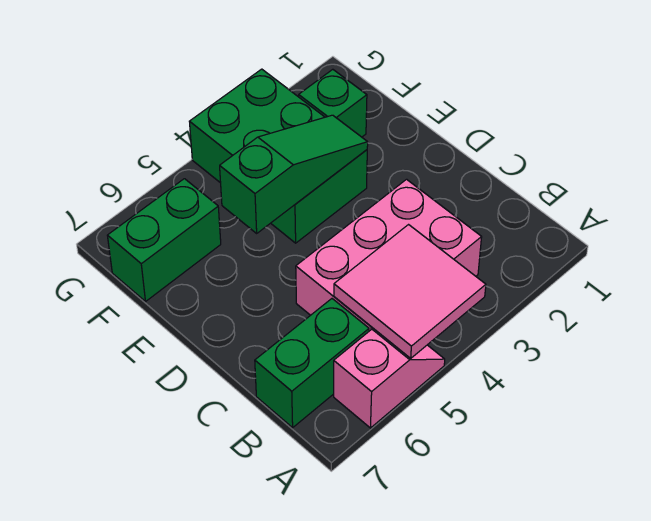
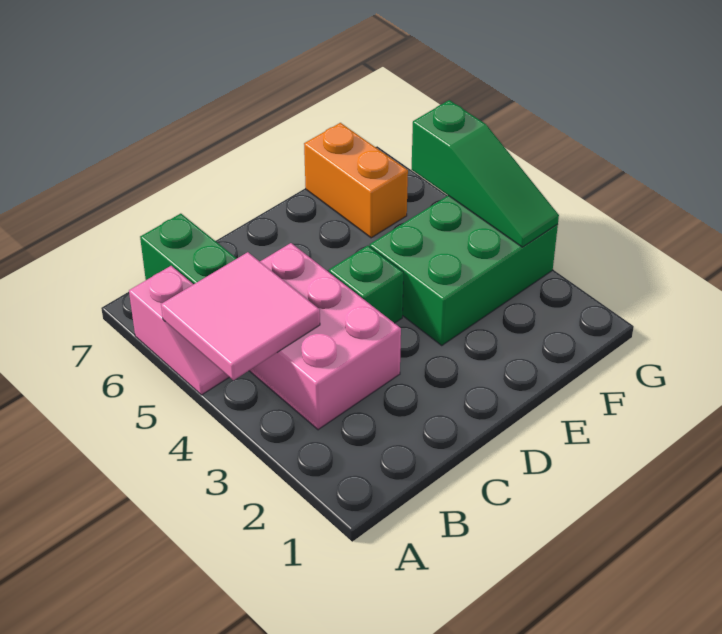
green 1x3 slope [220,115,368,233] -> green 1x3 slope moved to [411,100,559,247]
green 1x1 brick [299,69,367,137] -> green 1x1 brick moved to [329,246,403,323]
green 1x2 brick [107,179,221,301] -> orange 1x2 brick [304,123,408,238]

